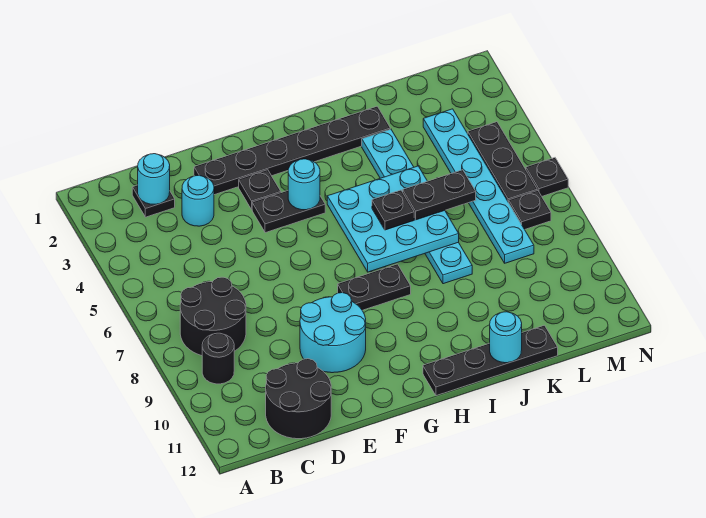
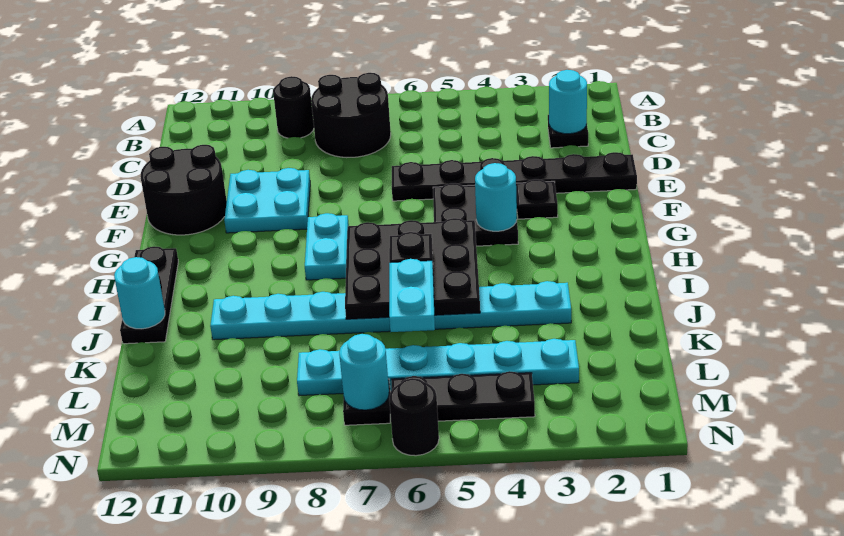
black 2x2 round brick [266,359,331,439] -> black 2x2 round brick moved to [140,145,227,235]
cyan 1x1 round brick [182,175,214,226] -> cyan 1x1 round brick moved to [339,334,389,410]
black 1x6 plate [194,106,390,195] -> black 1x6 plate turned to [392,152,637,201]
cyan 2x2 round brick [300,293,366,373] -> cyan 2x2 plate [224,168,310,233]
black 1x2 plate [252,191,325,233] -> black 2x2 plate [433,183,518,246]
black 1x2 plate [338,264,411,310] -> cyan 1x2 plate [305,213,349,280]
cyan 3x3 plate [327,166,459,272] -> black 3x3 plate [345,218,480,319]
black 1x4 plate [423,325,558,396] -> black 1x3 plate [120,246,178,344]
cyan 1x6 plate [362,129,472,284] -> cyan 1x8 plate [210,281,571,340]
black 1x2 plate [403,170,476,220] -> cyan 1x2 plate [389,259,435,332]
black 1x1 plate [526,158,568,196] -> black 1x1 round brick [389,378,439,456]

